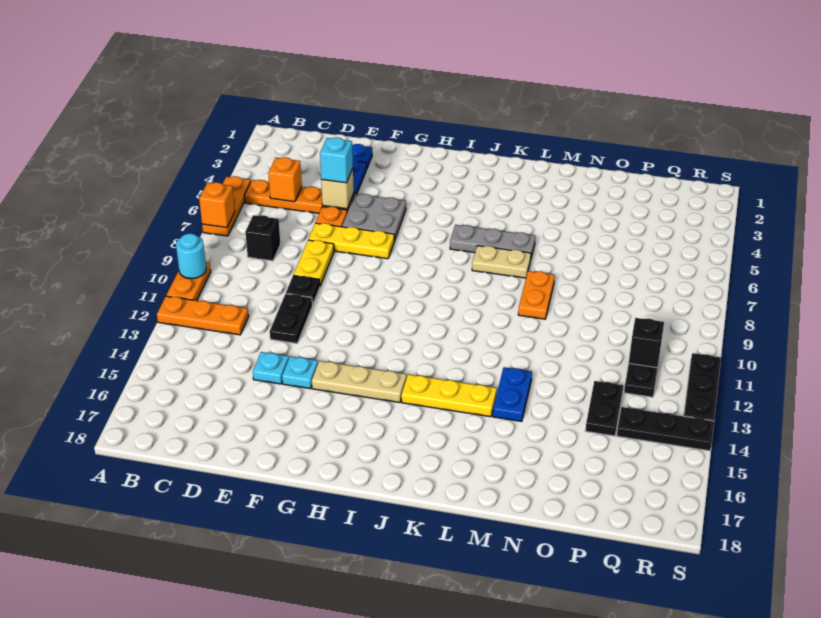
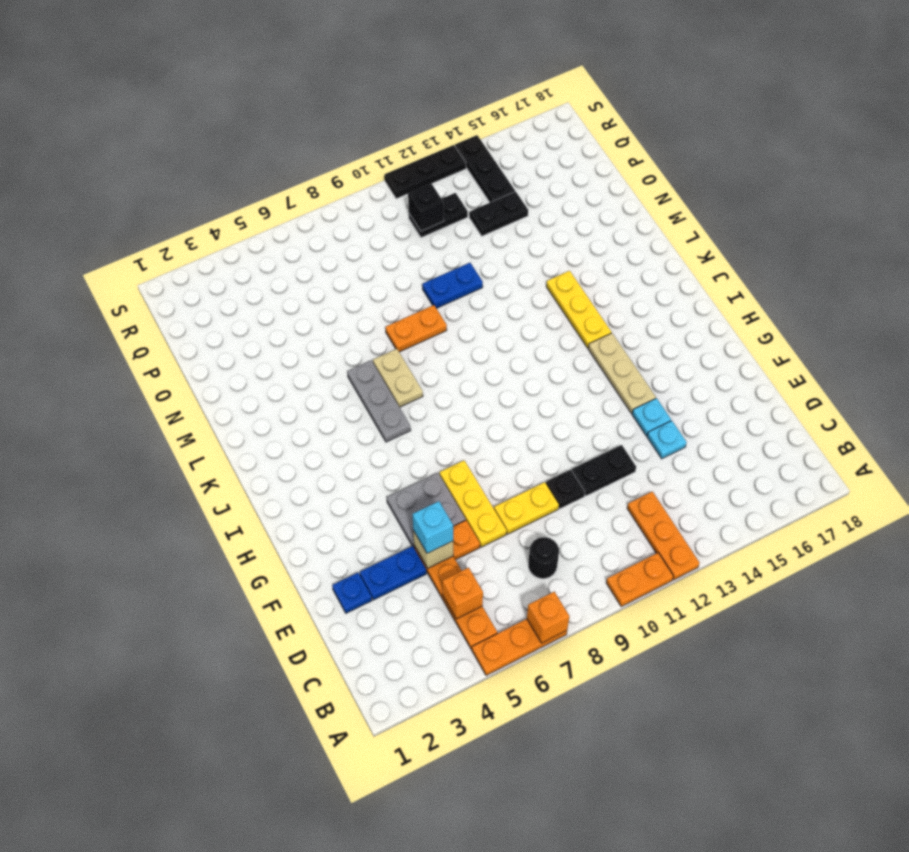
cyan 1x1 round brick [176,234,206,279] -> none
black 1x1 brick [245,215,280,261] -> black 1x1 round brick [528,537,559,579]
blue 1x2 plate [493,367,532,422] -> blue 1x2 plate moved to [422,263,483,308]

